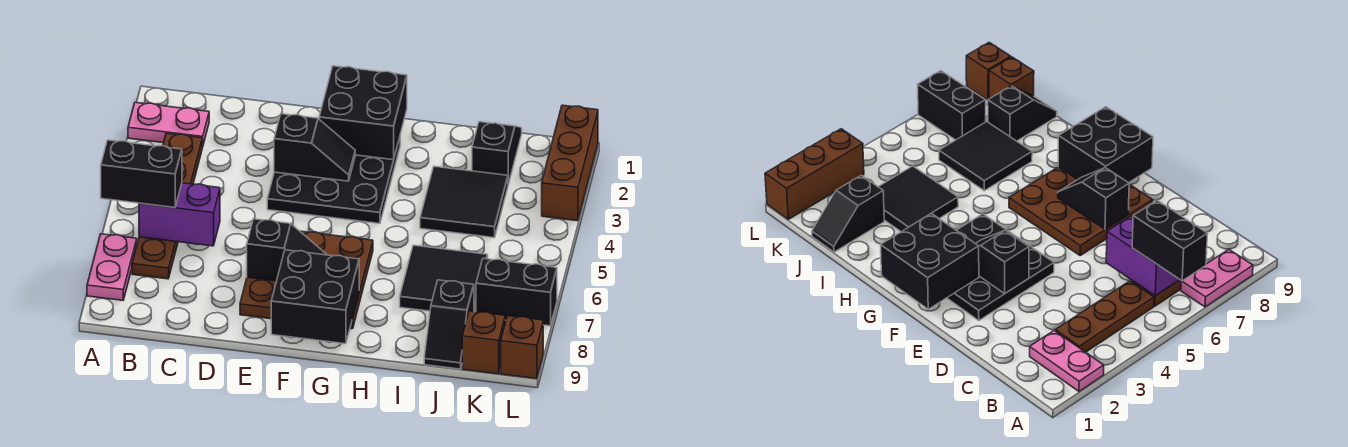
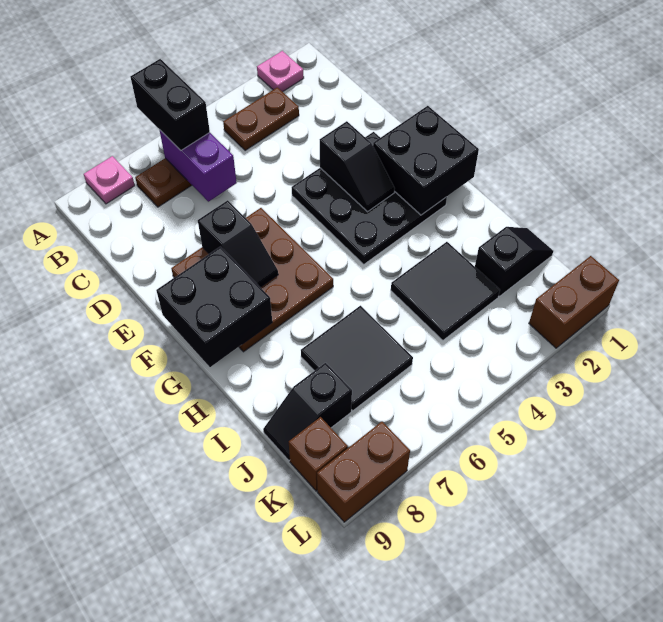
pink 1x2 plate [128,102,209,147] -> pink 1x1 plate [257,51,304,92]
pink 1x2 plate [87,234,137,300] -> pink 1x1 plate [84,156,135,204]
brown 1x3 plate [163,133,202,184] -> brown 1x2 plate [223,87,299,151]
black 1x2 brick [476,258,557,326] -> none
brown 1x3 brick [542,105,598,221] -> brown 1x2 brick [529,256,619,348]
brown 1x1 brick [501,316,543,379] -> brown 1x2 brick [317,422,410,522]

